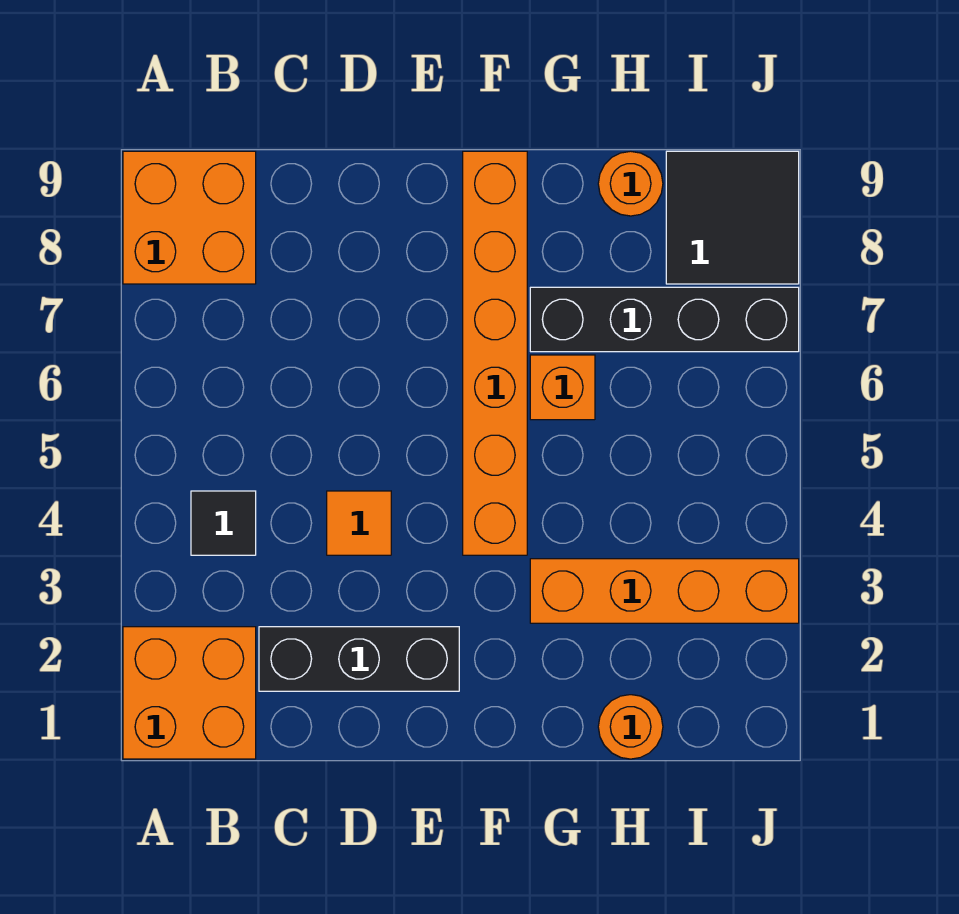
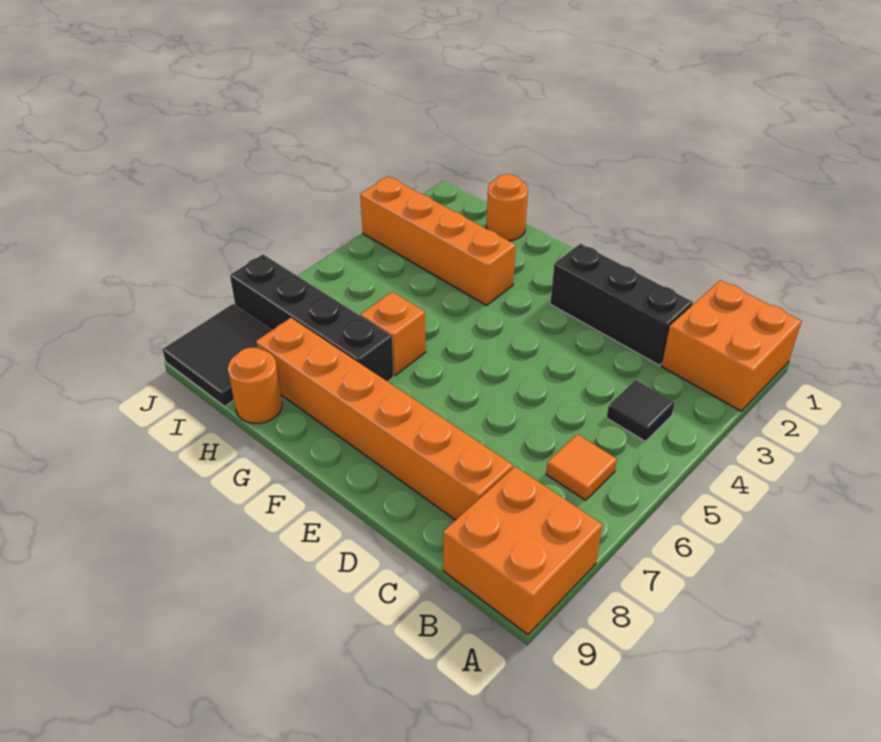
orange 1x1 tile [327,491,391,555] -> orange 1x1 tile moved to [546,434,617,500]
orange 1x6 brick [463,151,527,555] -> orange 1x6 brick turned to [256,318,513,520]

